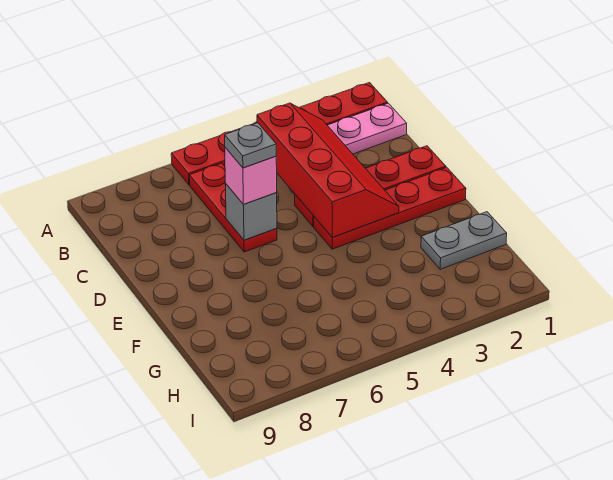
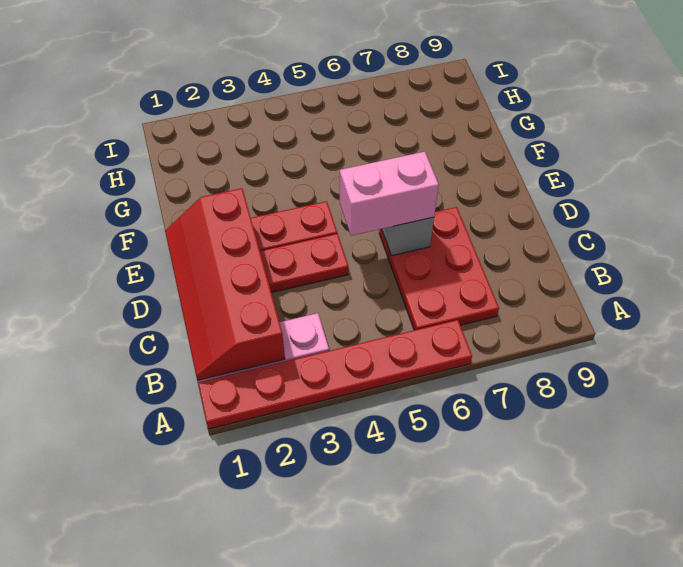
red 2x4 slope [257,103,399,237] -> red 2x4 slope moved to [165,188,285,380]
red 1x3 plate [189,163,277,252] -> red 2x3 plate [379,207,499,330]
pink 1x1 brick [225,147,277,204] -> pink 1x2 brick [340,152,439,236]
grey 1x1 plate [225,123,276,168] -> none
grey 1x2 plate [421,212,507,269] -> none

